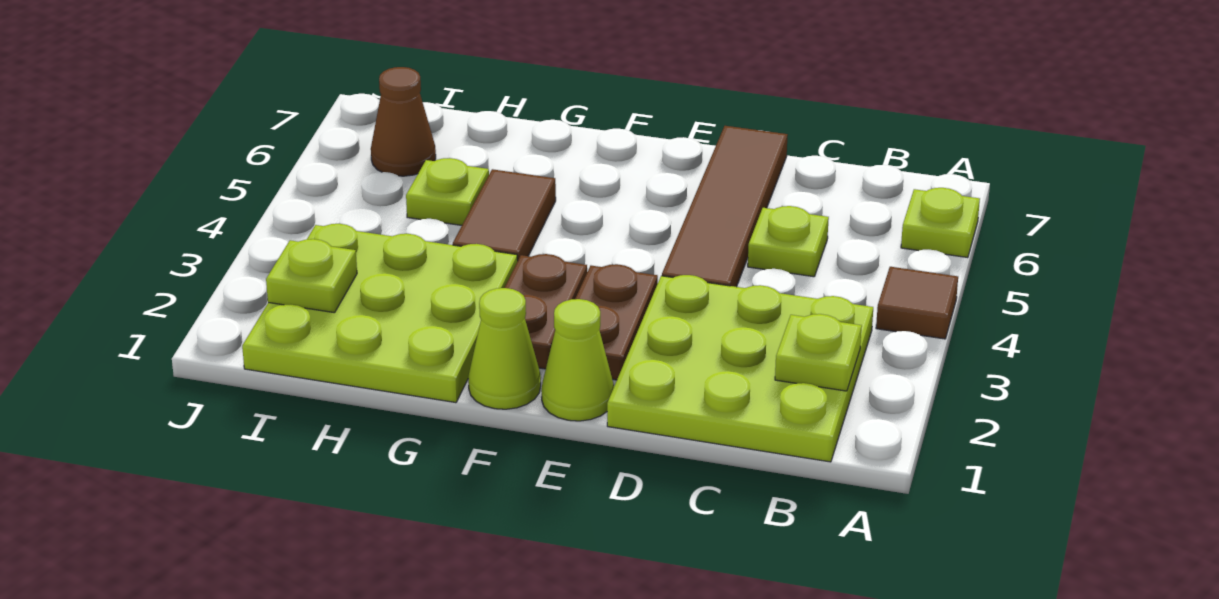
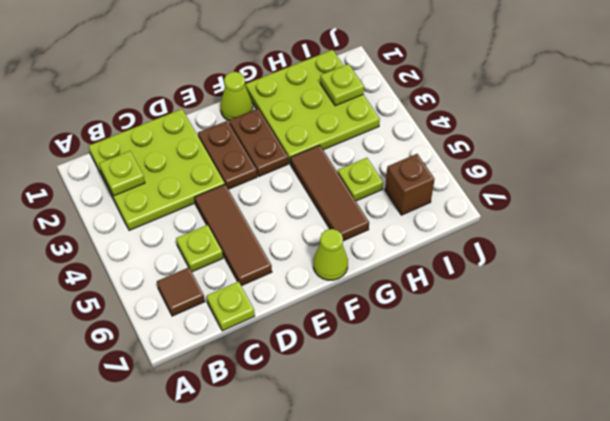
brown 1x1 tile [876,267,958,339] -> brown 1x1 tile moved to [157,267,205,316]
lime 1x1 plate [901,188,980,258] -> lime 1x1 plate moved to [206,282,255,331]
brown 1x4 tile [662,126,788,287] -> brown 1x3 tile [195,185,272,286]
lime 1x1 cone [541,299,614,421] -> lime 1x1 cone moved to [313,229,348,280]
brown 1x2 tile [453,169,556,260] -> brown 1x3 tile [290,145,369,241]
brown 1x1 cone [371,67,436,176] -> brown 1x1 brick [385,154,435,215]

